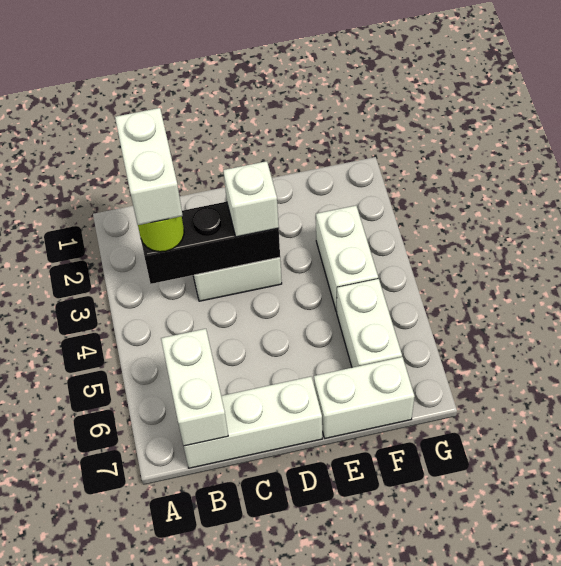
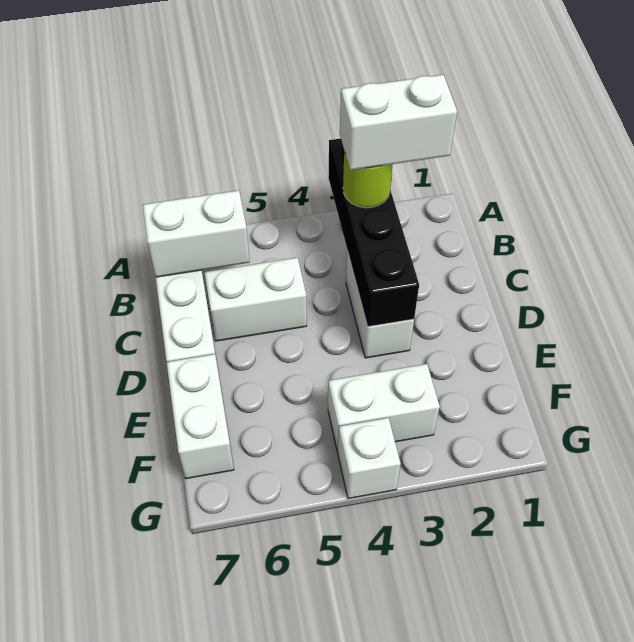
black 1x3 brick [141,202,280,284] -> black 1x4 brick [328,138,419,327]
white 1x1 brick [223,161,279,237] -> white 1x1 brick moved to [338,418,401,498]
white 1x2 brick [337,279,402,368] -> white 1x2 brick moved to [204,258,307,341]

